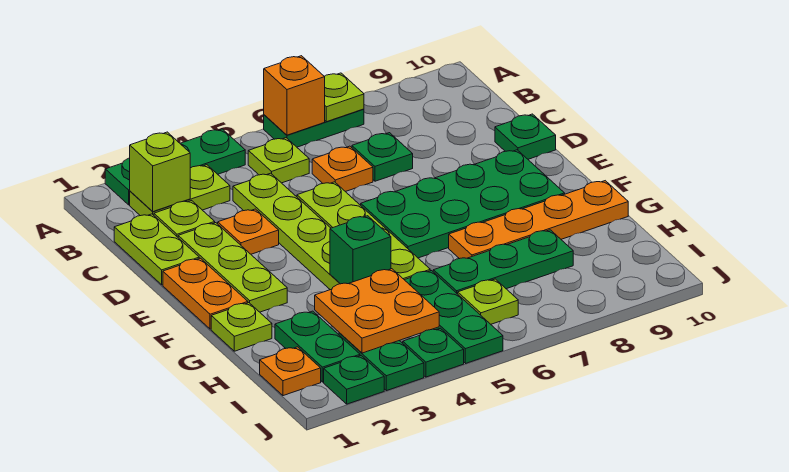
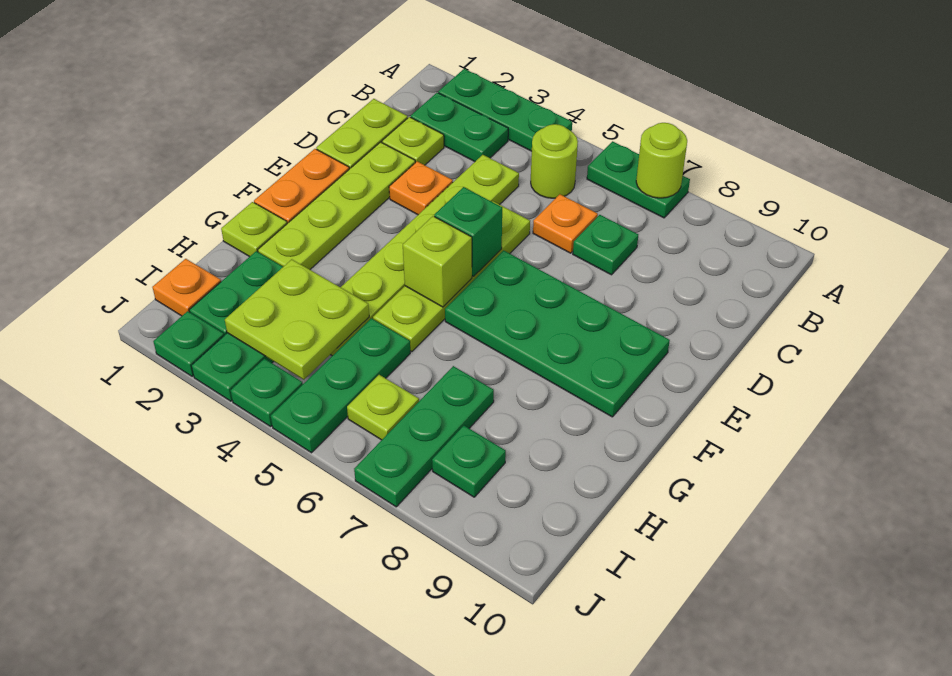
orange 1x1 brick [264,56,325,135] -> none
lime 1x1 plate [324,73,364,122] -> lime 1x1 round brick [636,123,687,198]
lime 1x2 plate [130,165,230,216] -> green 1x2 plate [411,93,508,162]
lime 1x1 brick [130,132,190,212] -> lime 1x1 brick moved to [403,216,472,307]
lime 1x1 plate [248,138,309,183] -> lime 1x1 round brick [531,124,578,198]
lime 1x3 plate [178,223,287,312] -> lime 1x4 plate [258,142,415,270]
green 1x1 plate [495,114,556,159] -> green 1x1 plate moved to [432,426,506,497]
green 1x1 brick [330,216,391,284] -> green 1x1 brick moved to [434,187,502,276]
orange 1x4 plate [449,181,628,259] -> none
orange 2x2 plate [315,269,439,353] -> lime 2x2 plate [225,259,369,380]
green 1x3 plate [433,230,573,294] -> green 1x3 plate turned to [354,366,494,507]

